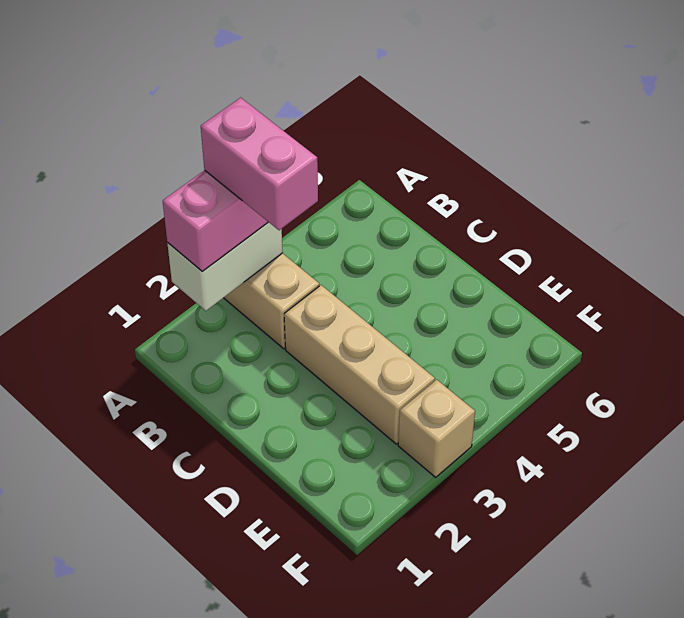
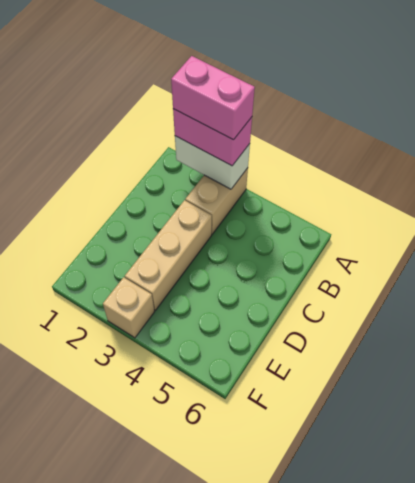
pink 1x2 brick [201,98,318,230] -> pink 1x2 brick turned to [171,56,255,140]

